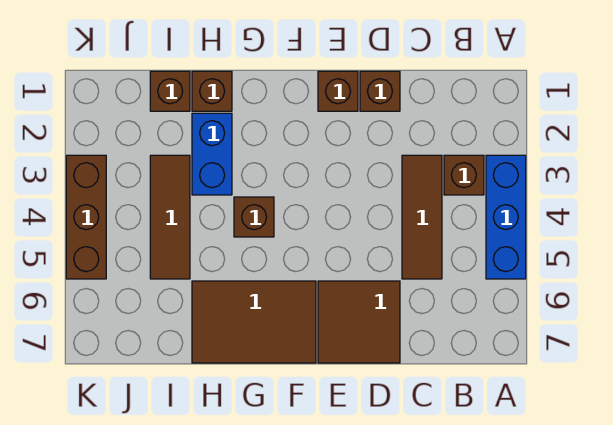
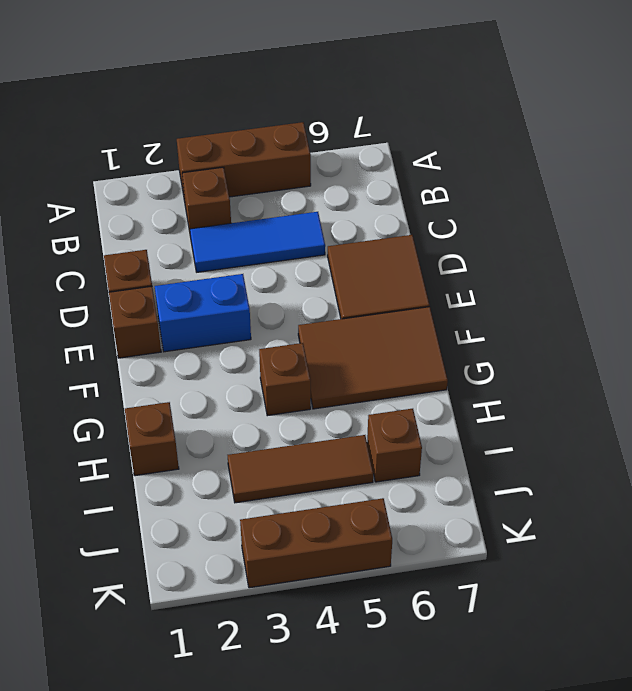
blue 1x3 brick [486,155,526,279] -> brown 1x3 brick [177,122,311,201]
brown 1x3 tile [402,155,442,279] -> blue 1x3 tile [190,212,325,272]
brown 2x3 tile [192,281,316,363] -> brown 2x3 tile turned to [298,307,448,409]
blue 1x2 brick [192,113,232,195] -> blue 1x2 brick moved to [155,274,251,352]
brown 1x1 brick [150,71,190,111] -> brown 1x1 brick moved to [367,409,422,482]

